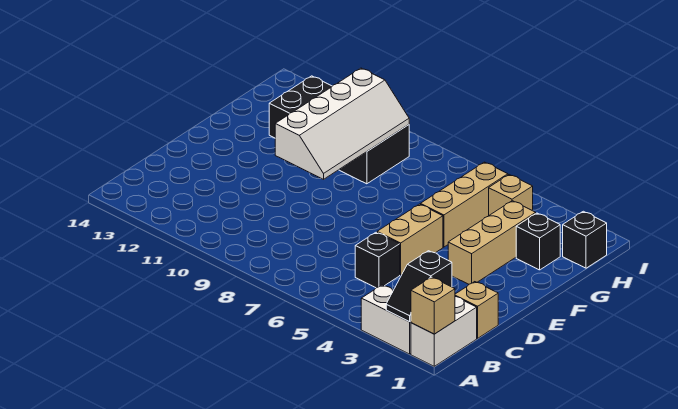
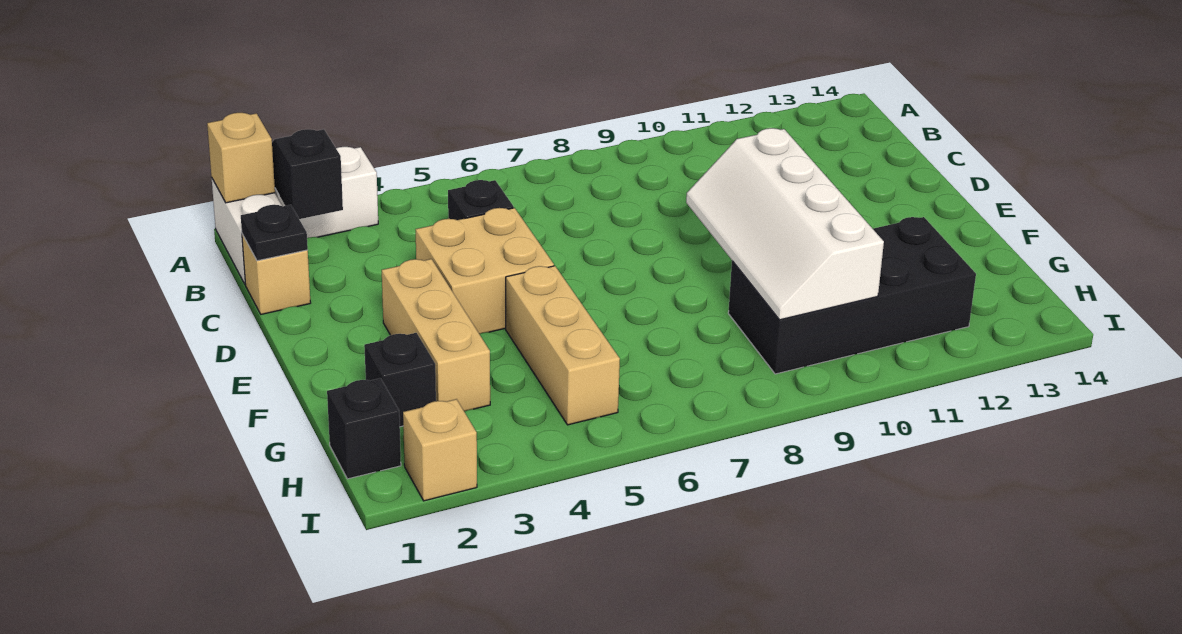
none -> black 1x1 plate [241,205,308,261]
tan 1x2 brick [377,204,443,275] -> tan 2x2 brick [416,208,554,334]
tan 1x1 brick [489,175,533,215] -> tan 1x1 brick moved to [403,399,477,501]

